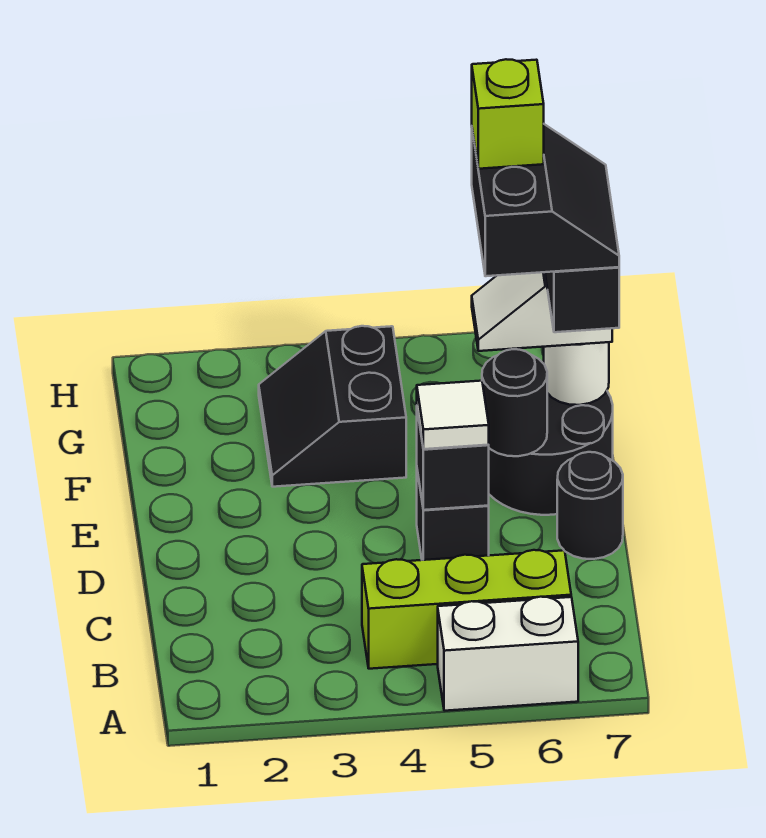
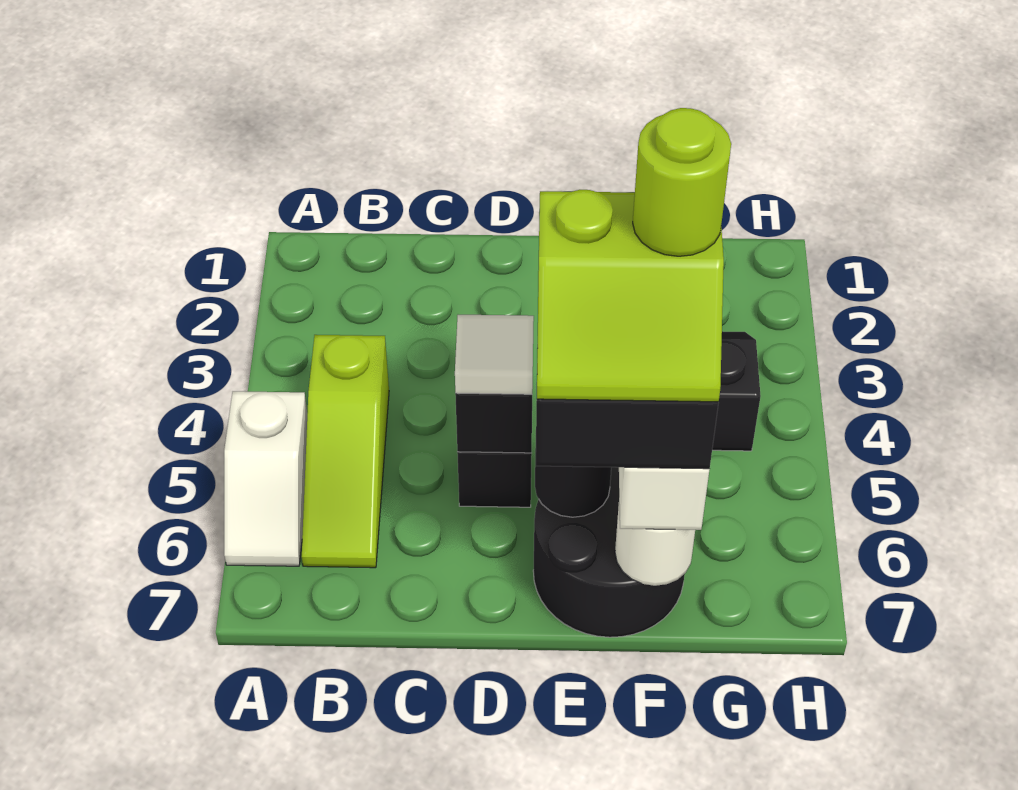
white 1x2 brick [438,597,578,711] -> white 1x2 slope [224,391,307,566]
lime 1x3 brick [362,550,571,669] -> lime 1x3 slope [302,335,389,568]
black 1x1 round brick [557,452,623,559] -> none
black 2x2 slope [472,124,619,276] -> lime 2x2 slope [537,190,724,402]
lime 1x1 brick [472,59,544,169] -> lime 1x1 round brick [633,108,731,256]

